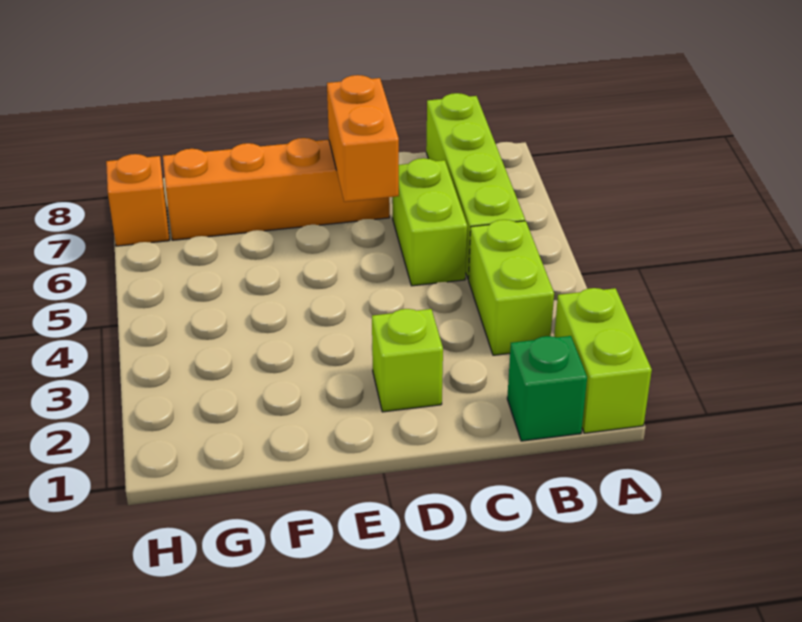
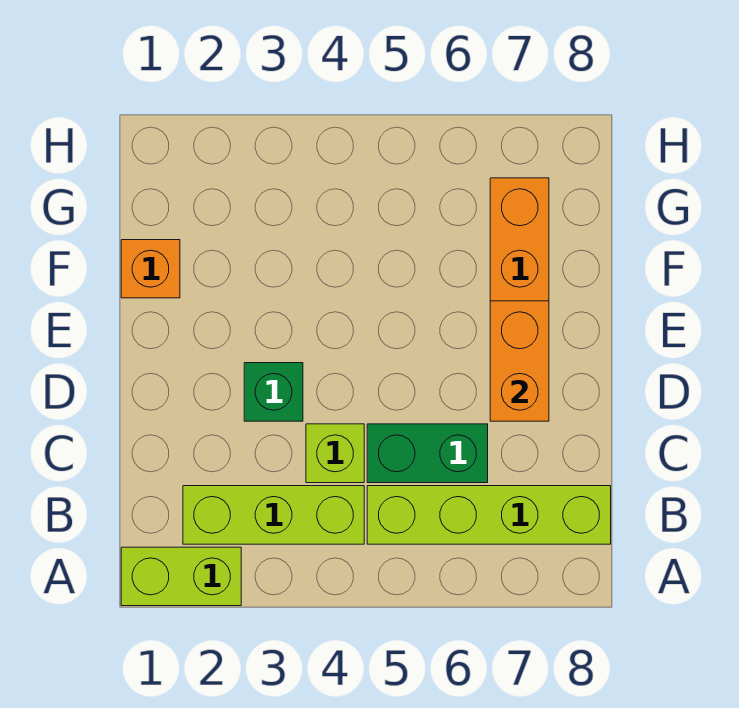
green 1x1 brick [507,336,587,441] -> green 1x1 brick moved to [244,363,303,421]
lime 1x2 brick [469,220,554,355] -> lime 1x3 brick [183,486,364,544]
lime 1x2 brick [393,158,467,286] -> green 1x2 brick [367,424,488,483]
lime 1x1 brick [372,309,443,412] -> lime 1x1 brick moved to [306,424,364,483]
orange 1x2 brick [327,75,399,202] -> orange 1x2 brick turned to [490,301,549,421]
orange 1x1 brick [106,154,169,246] -> orange 1x1 brick moved to [121,240,180,298]

